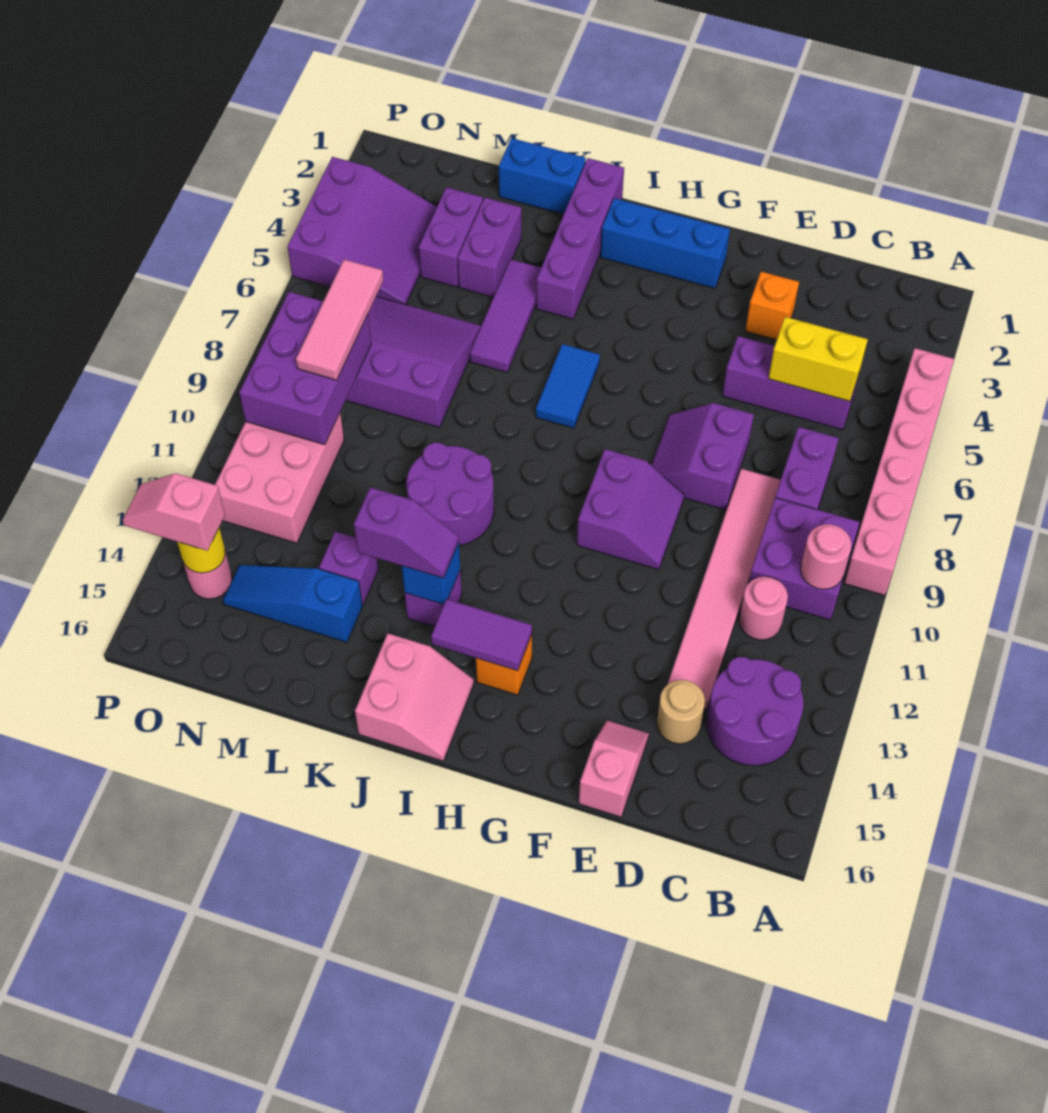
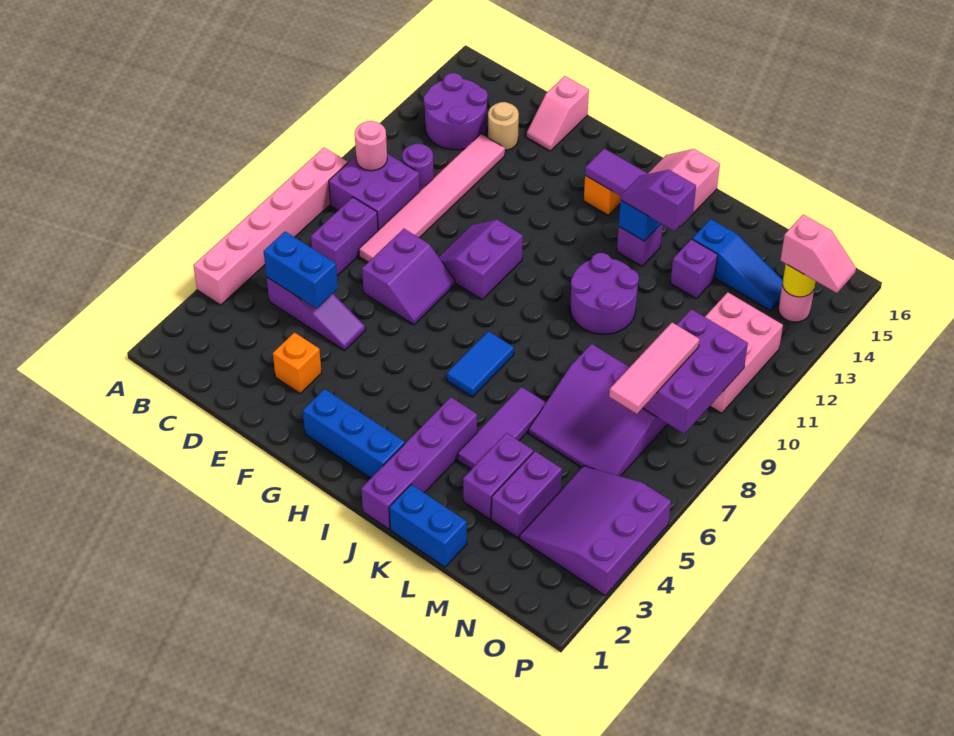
purple 1x3 brick [722,336,859,430] -> purple 1x3 slope [266,277,366,350]
yellow 1x2 brick [768,317,868,401] -> blue 1x2 brick [264,232,338,309]
pink 1x1 round brick [739,577,788,640] -> purple 1x1 round brick [402,143,434,192]

